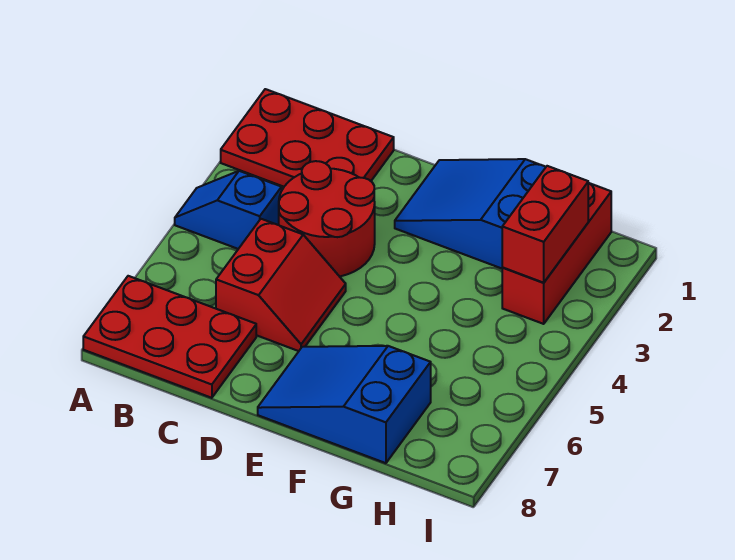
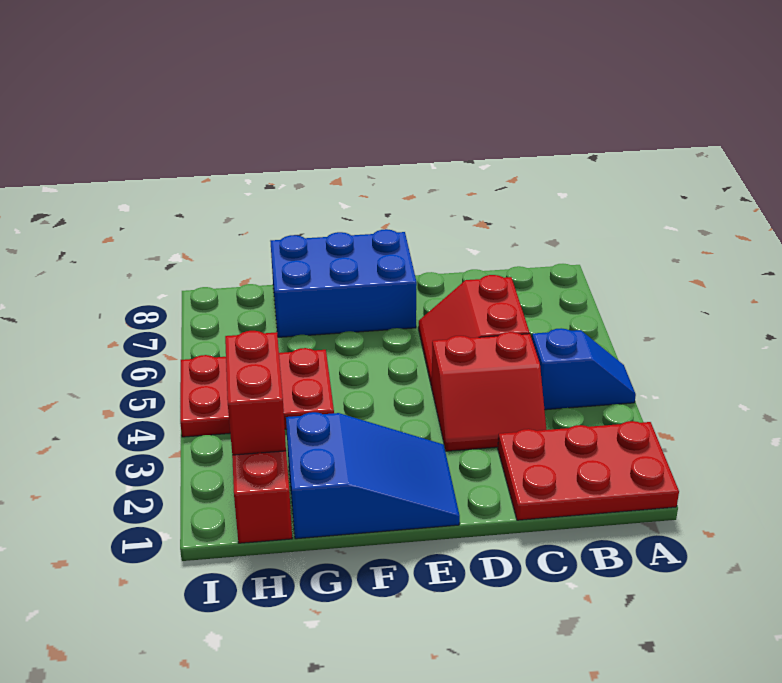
red 2x3 plate [83,276,256,398] -> red 2x3 plate moved to [180,348,334,437]
red 2x2 round brick [279,161,375,276] -> red 2x2 slope [431,332,546,451]
blue 2x3 slope [258,346,431,463] -> blue 2x3 brick [270,229,417,337]

